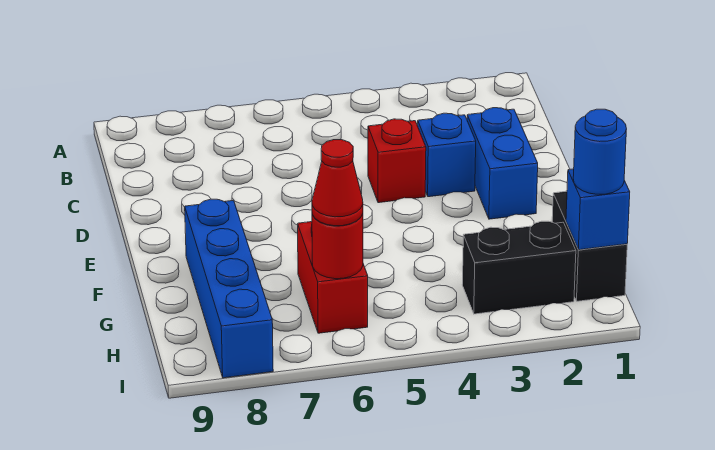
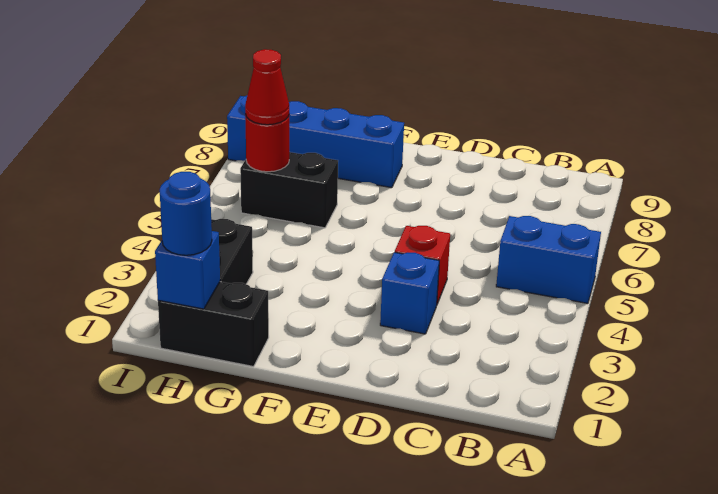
blue 1x2 brick [467,108,538,219] -> blue 1x2 brick moved to [496,216,601,303]
red 1x2 brick [298,222,368,333] -> black 1x2 brick [240,152,338,228]

